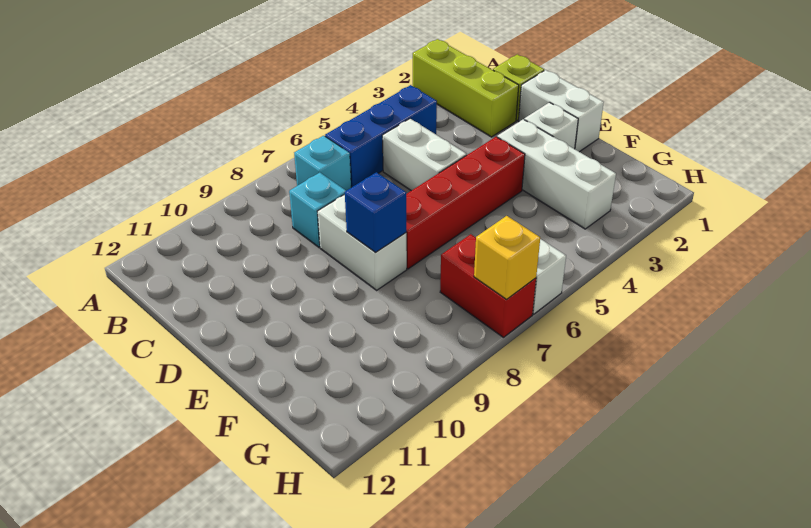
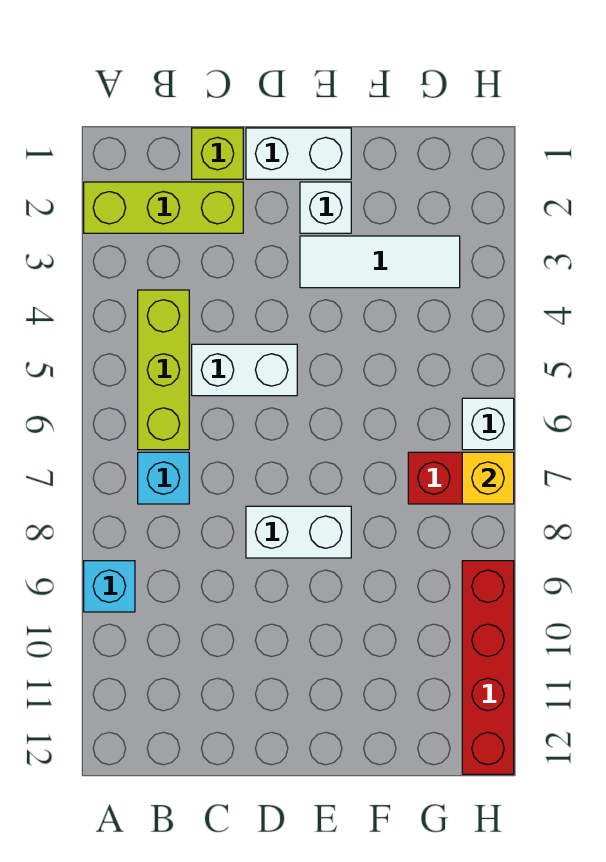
blue 1x3 brick [325,85,437,187] -> lime 1x3 brick [138,290,189,450]
cyan 1x1 brick [289,173,346,247] -> cyan 1x1 brick moved to [84,561,135,612]
white 1x3 brick [497,119,616,229] -> white 1x3 tile [300,236,460,288]
red 1x4 brick [406,137,525,269] -> red 1x4 brick moved to [462,561,514,774]
blue 1x1 brick [345,172,406,252] -> none

